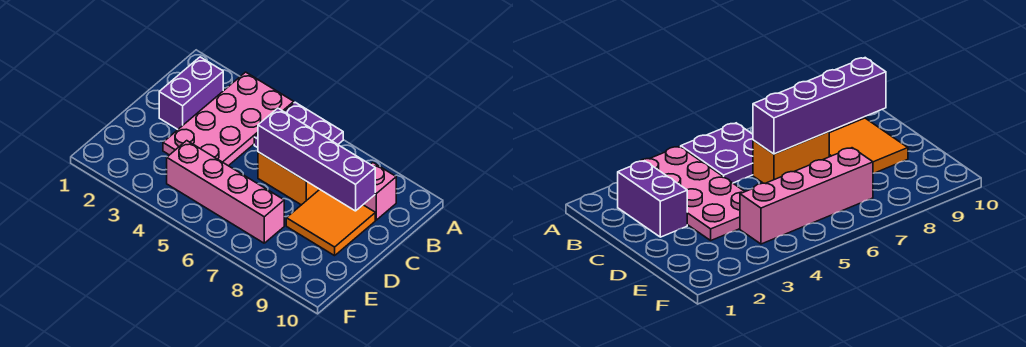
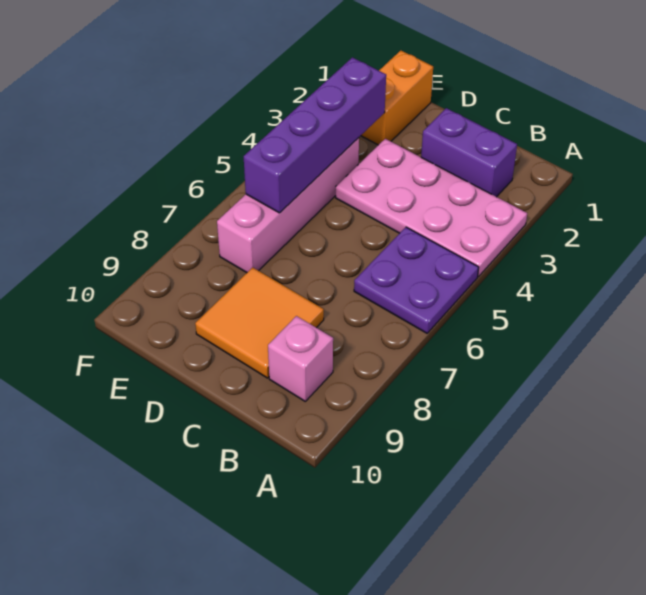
orange 1x2 brick [258,152,320,205] -> orange 1x2 brick moved to [361,51,433,145]
purple 1x4 brick [258,108,375,211] -> purple 1x4 brick moved to [244,57,386,213]

